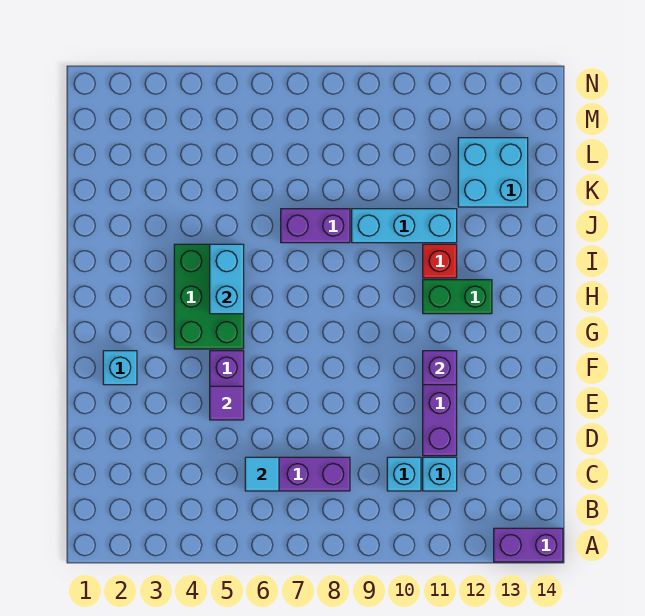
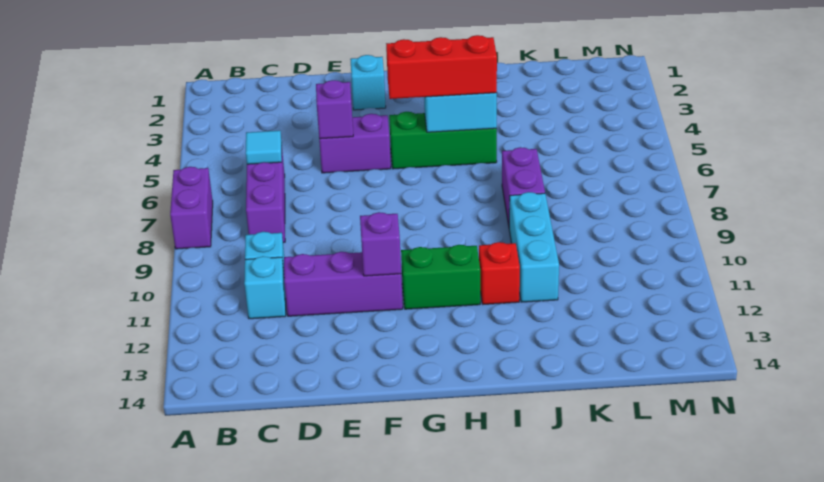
purple 1x2 brick [494,528,563,562] -> purple 1x2 brick moved to [170,167,213,249]
purple 1x1 tile [210,386,244,420] -> purple 1x1 brick [316,80,353,139]
green 2x3 brick [174,244,244,349] -> green 1x3 brick [389,112,497,169]
none -> red 1x3 brick [386,35,497,99]
green 1x2 brick [423,280,492,314] -> green 1x2 brick turned to [401,245,480,309]
cyan 2x2 brick [458,138,528,207] -> none

